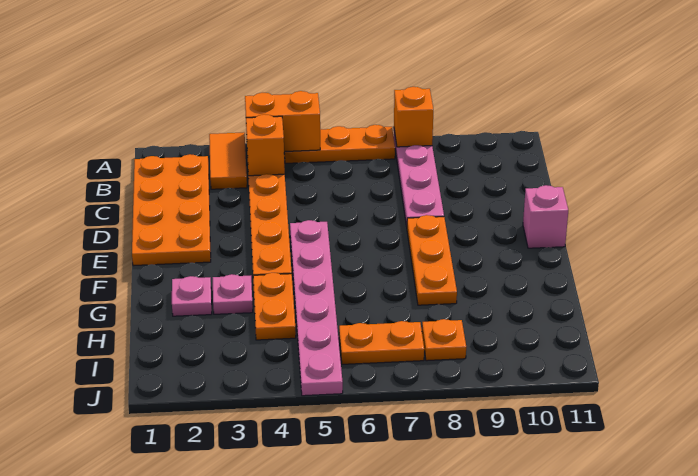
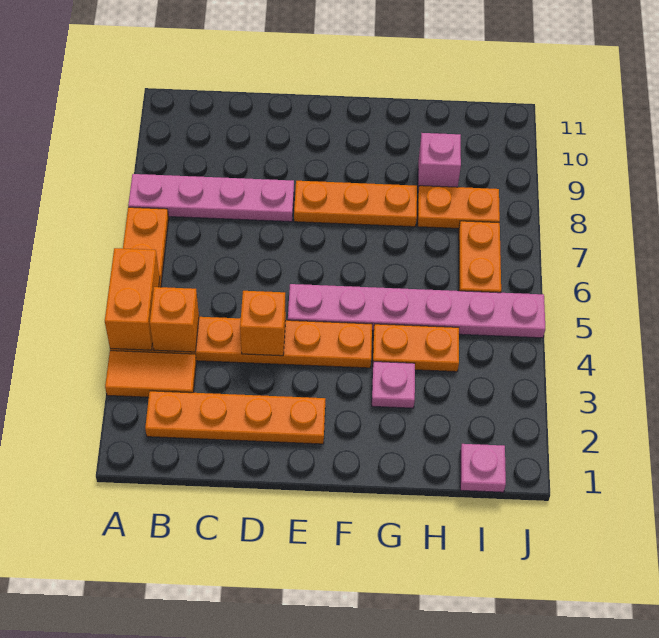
orange 1x1 brick [394,87,433,147] -> orange 1x1 brick moved to [240,291,286,356]
orange 2x4 plate [132,154,211,266] -> orange 1x4 plate [145,391,325,444]
pink 1x1 brick [523,185,568,248] -> pink 1x1 brick moved to [418,133,461,189]
pink 1x1 plate [172,276,212,316] -> pink 1x1 plate moved to [460,444,506,492]
orange 1x1 plate [422,319,466,361] -> orange 1x2 plate [418,186,500,228]

